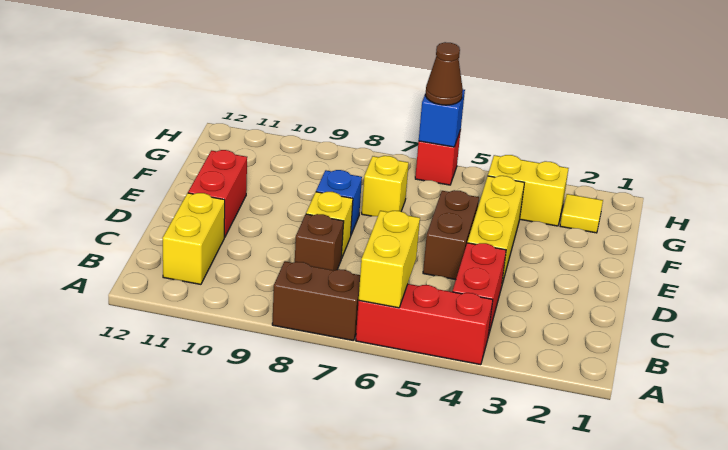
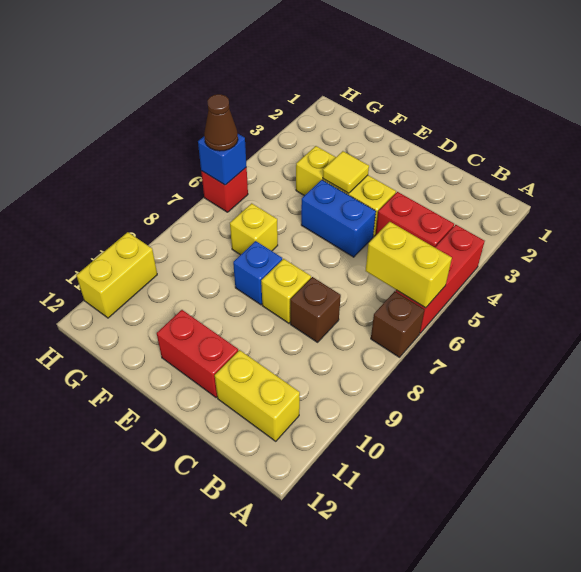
brown 1x2 brick [272,261,360,341] -> brown 1x1 brick [371,291,425,357]
brown 1x2 brick [423,190,479,280] -> blue 1x2 brick [301,180,376,257]
yellow 1x1 tile [560,194,603,233] -> yellow 1x1 tile moved to [323,151,369,193]
yellow 1x2 brick [488,155,569,226] -> yellow 1x2 brick moved to [76,232,157,318]

